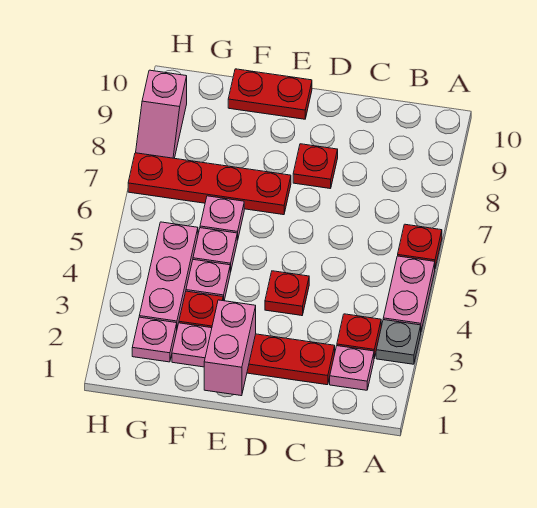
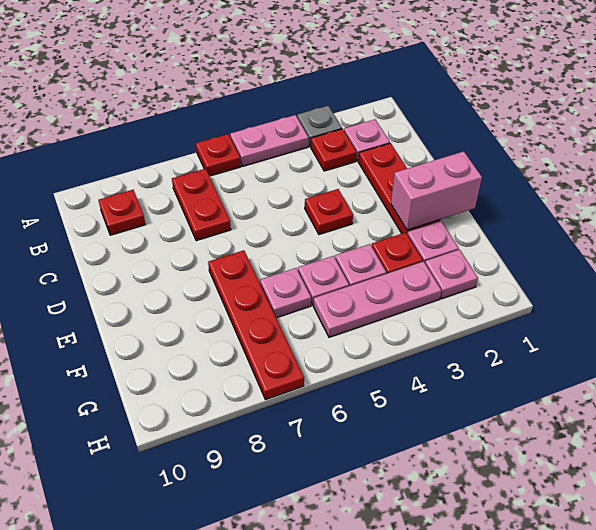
red 1x1 plate [293,144,338,189] -> red 1x1 plate moved to [98,190,146,235]
red 1x2 plate [228,69,312,119] -> red 1x2 plate moved to [172,169,231,241]
pink 1x2 slope [136,70,187,158] -> none

